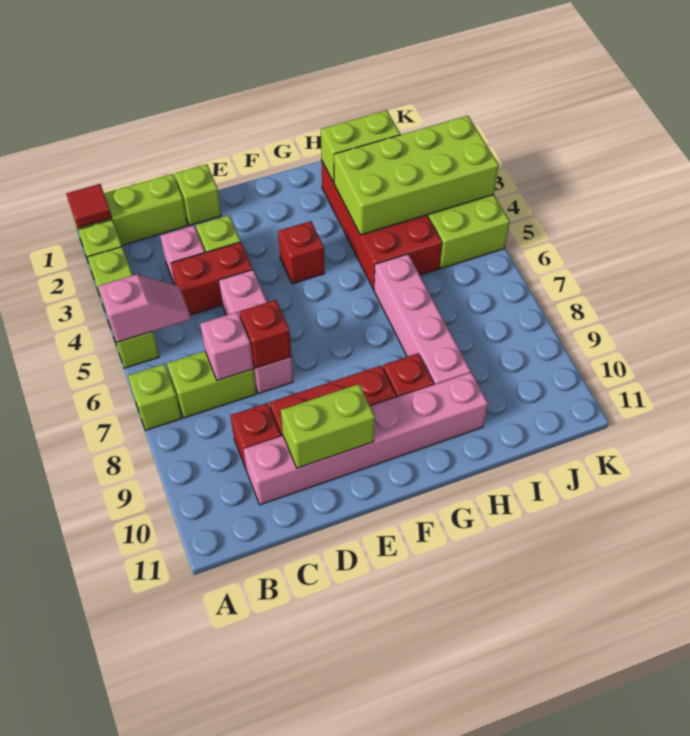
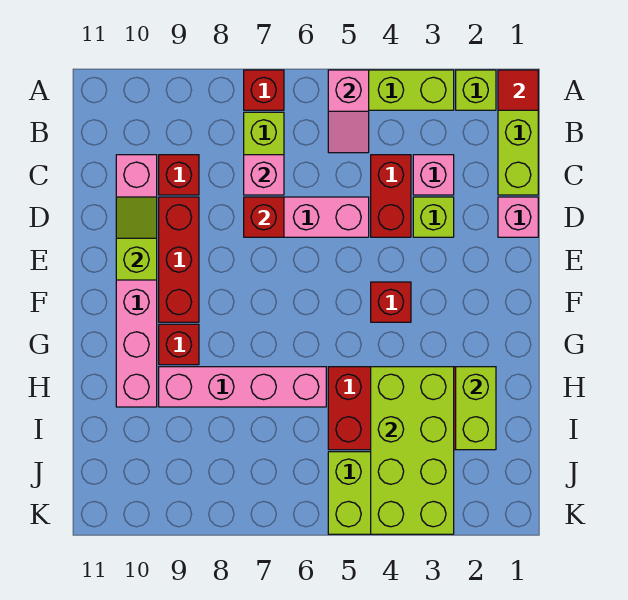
lime 1x1 brick [128,364,182,430] -> red 1x1 brick [244,70,284,110]
lime 1x1 brick [175,164,221,225] -> pink 1x1 brick [498,197,538,237]
lime 1x2 brick [281,384,375,468] -> lime 1x2 slope [116,197,157,280]

